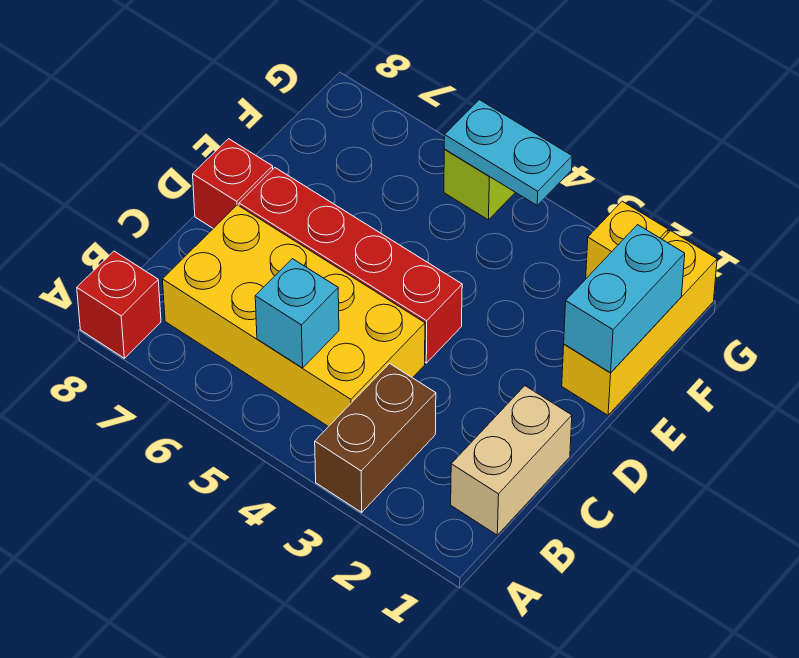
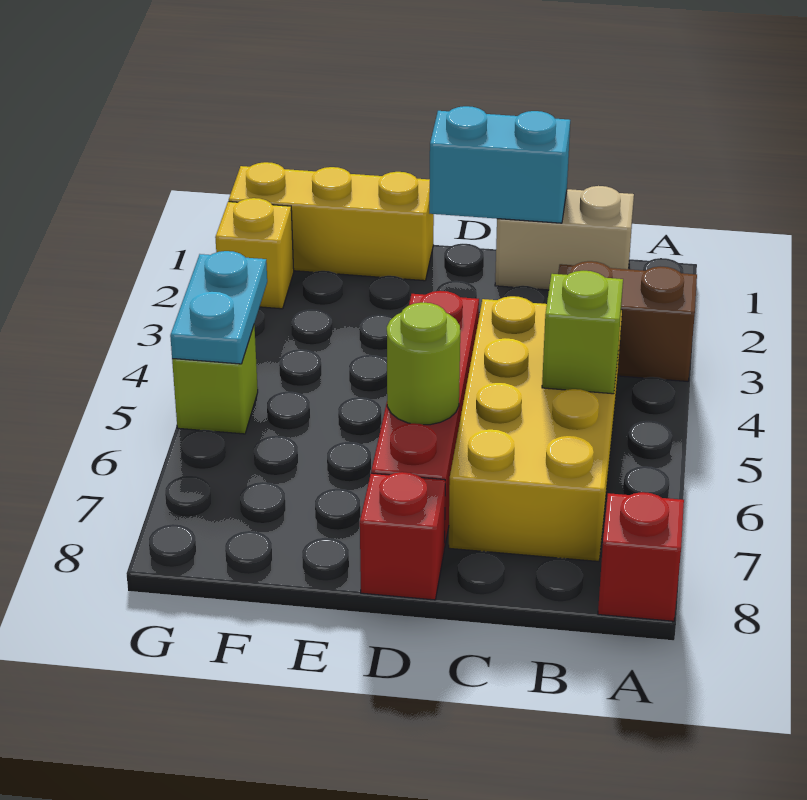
cyan 1x1 brick [255,259,339,368] -> lime 1x1 brick [542,271,623,394]
none -> lime 1x1 round brick [387,303,460,425]
cyan 1x2 brick [564,225,685,373] -> cyan 1x2 brick moved to [429,106,570,223]

